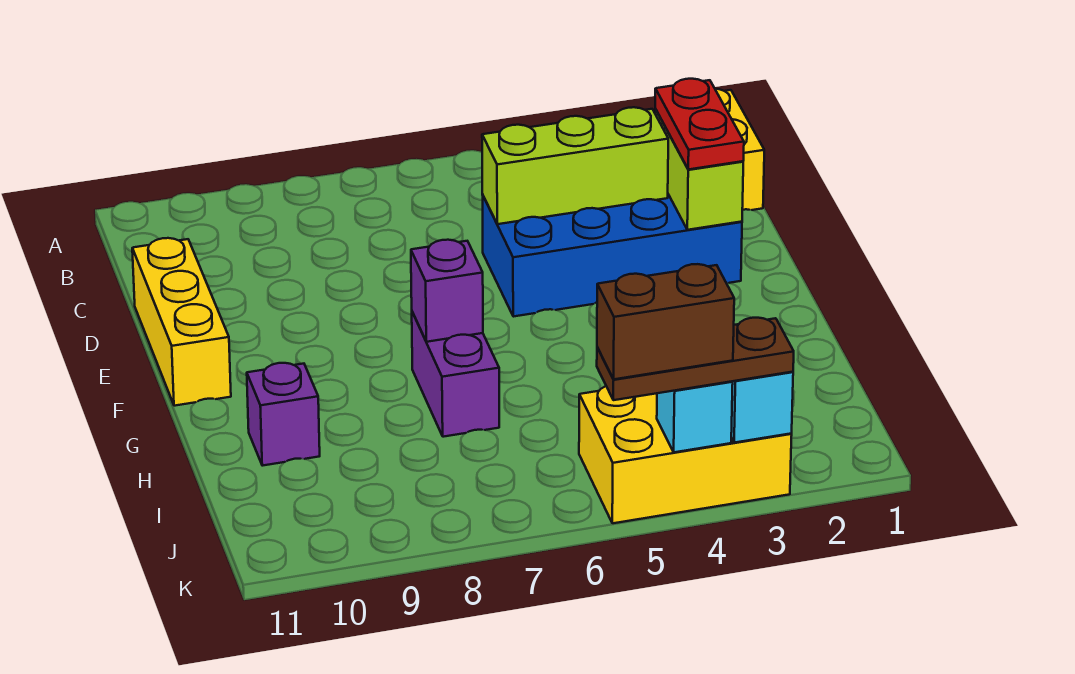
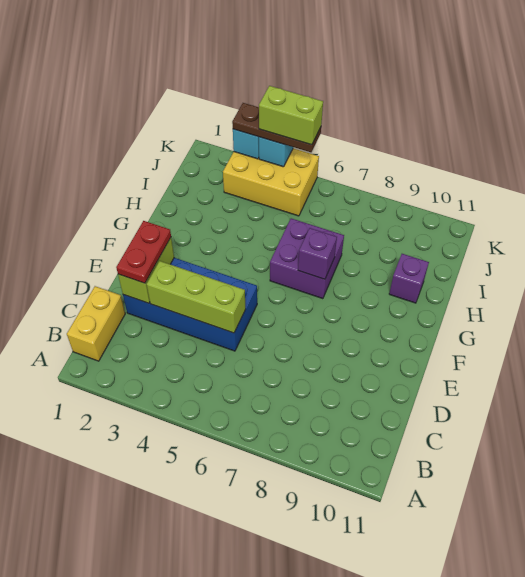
yellow 1x3 brick [132,238,231,406] -> none
purple 1x2 brick [412,312,499,437] -> purple 2x2 brick [270,218,344,299]
brown 1x2 brick [597,264,734,379] -> lime 1x2 brick [259,86,323,145]

